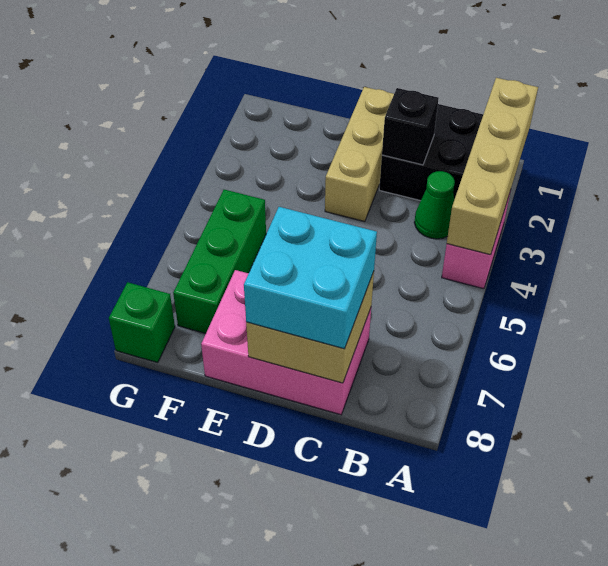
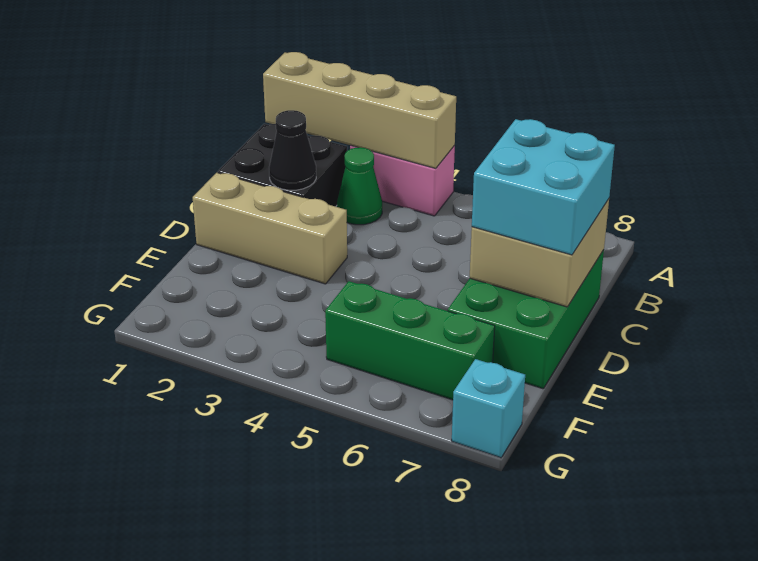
black 1x1 brick [382,88,438,165] -> black 1x1 cone [269,110,316,190]
pink 2x3 brick [201,270,371,415] -> green 2x3 brick [448,250,604,389]
green 1x1 brick [109,282,175,363] -> cyan 1x1 brick [452,359,525,458]

